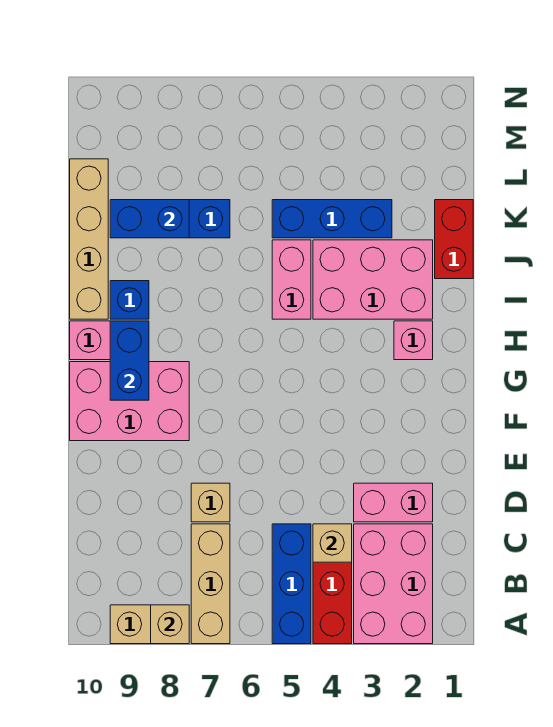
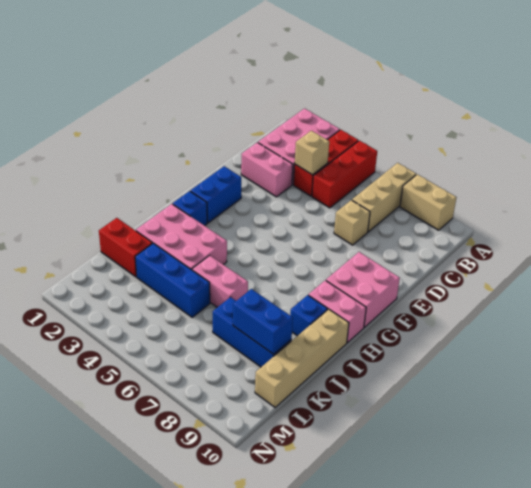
blue 1x3 brick [272,524,311,644] -> red 1x3 brick [312,141,377,208]
tan 1x1 brick [151,605,189,644] -> none
pink 2x3 brick [70,362,189,441] -> pink 2x2 brick [326,252,400,327]
blue 1x2 brick [110,321,149,400] -> blue 1x2 brick moved to [190,166,241,223]
pink 1x1 brick [394,321,433,360] -> blue 1x1 brick [173,191,207,226]
pink 1x2 brick [272,240,311,319] -> pink 1x2 brick turned to [192,255,248,307]
red 1x2 brick [435,200,473,279] -> red 1x2 brick turned to [99,218,152,277]

